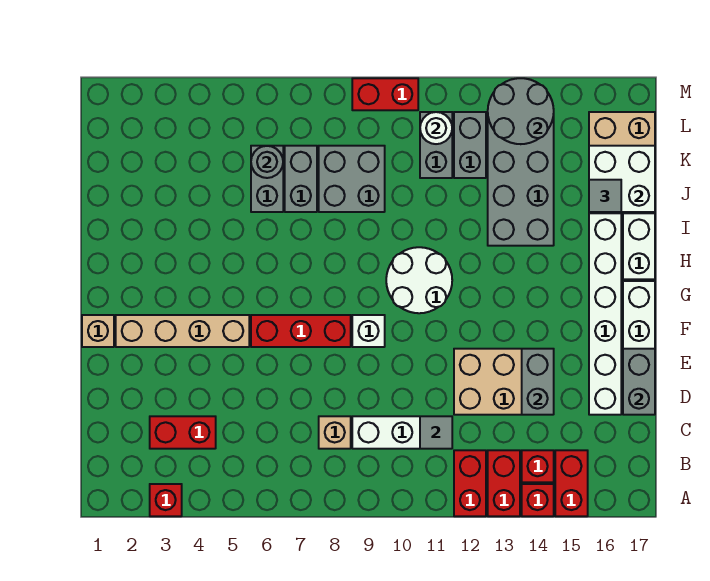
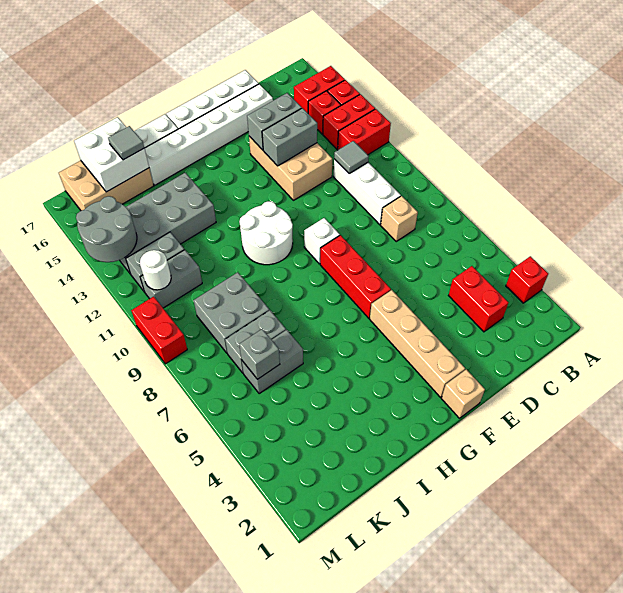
grey 1x2 brick [623,349,655,415] -> grey 1x2 brick moved to [262,108,317,166]
grey 1x1 round brick [251,146,283,178] -> grey 1x1 brick [239,329,280,379]

